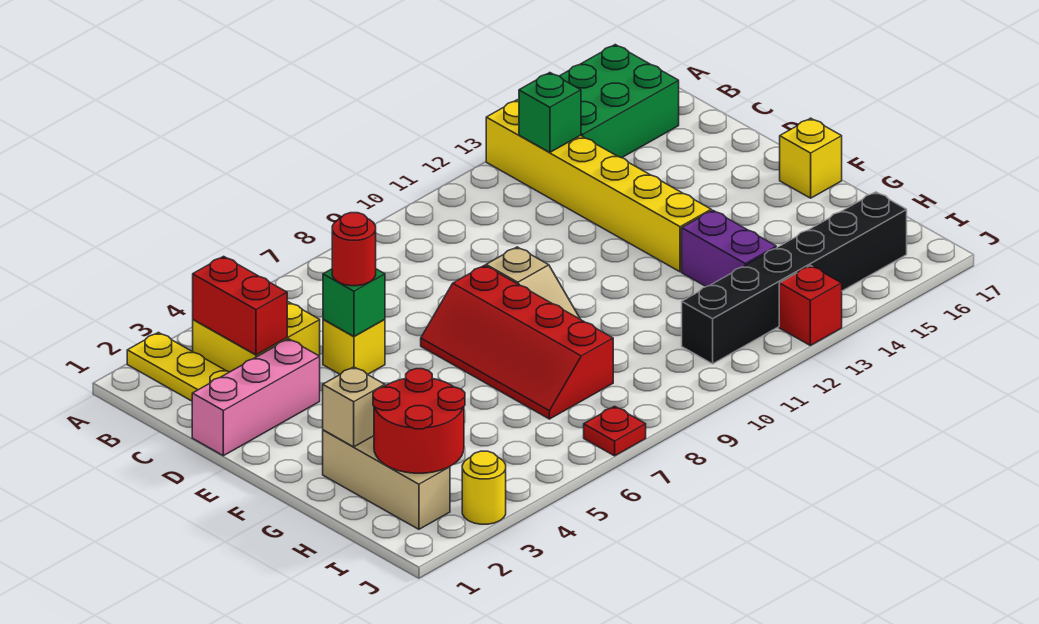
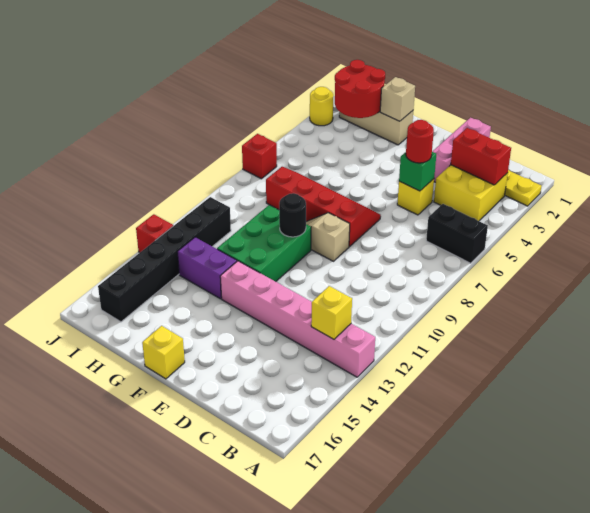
none -> black 1x2 brick [426,204,488,263]
yellow 1x6 brick [486,100,711,272] -> pink 1x6 brick [220,261,375,377]
green 2x3 brick [560,45,679,158] -> green 2x3 brick moved to [217,205,311,282]
green 1x1 brick [519,73,581,152] -> yellow 1x1 brick [311,286,352,339]
none -> black 1x1 round brick [279,193,306,237]
red 1x1 plate [584,406,646,456] -> red 1x1 brick [242,134,277,179]

